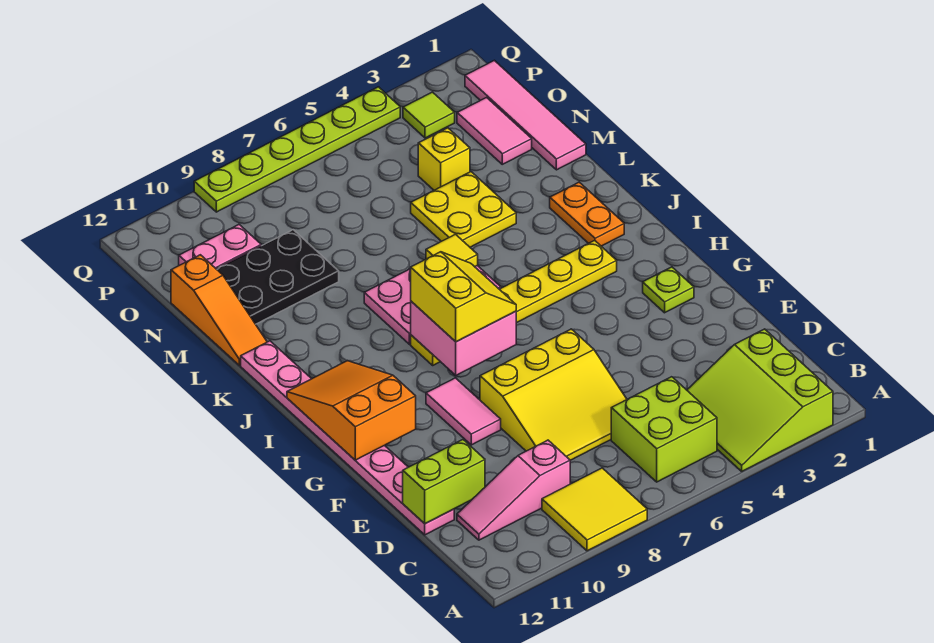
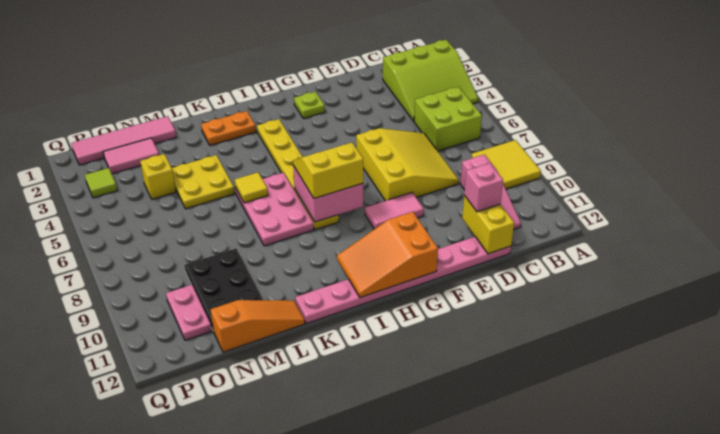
lime 1x2 brick [403,440,485,524] -> yellow 1x2 brick [462,196,514,254]
none -> pink 1x1 brick [464,163,503,212]
lime 1x6 plate [194,87,400,212] -> none

